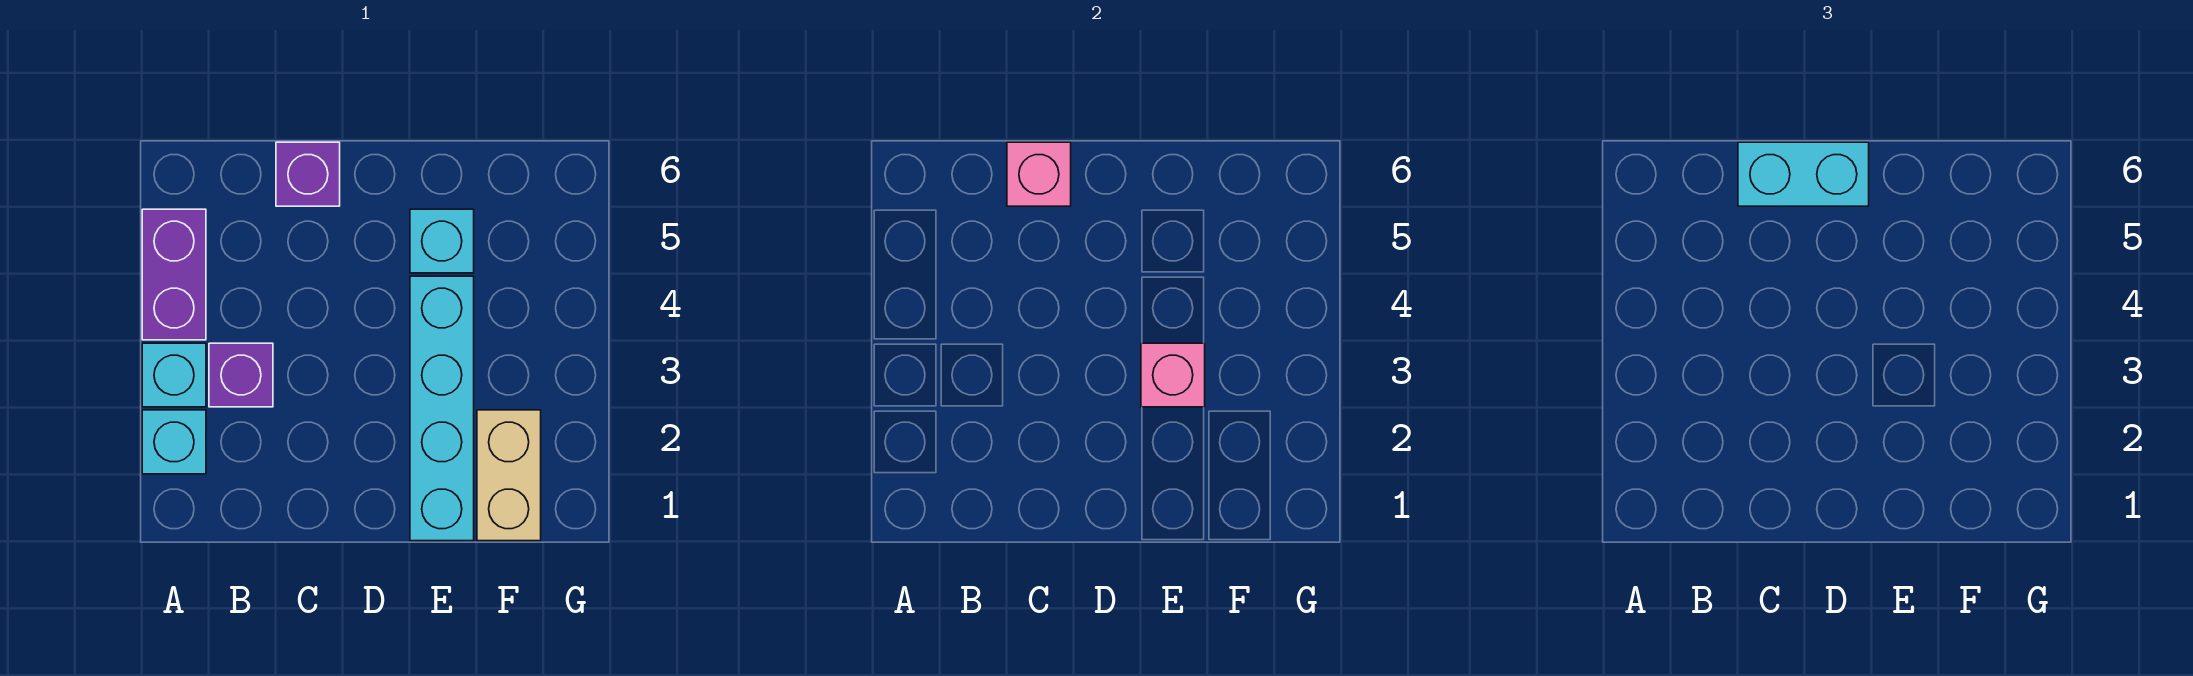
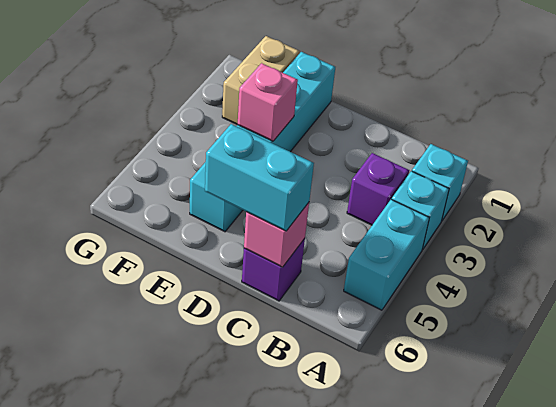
purple 1x2 brick [142,209,206,340] -> cyan 1x2 brick [344,199,429,310]

